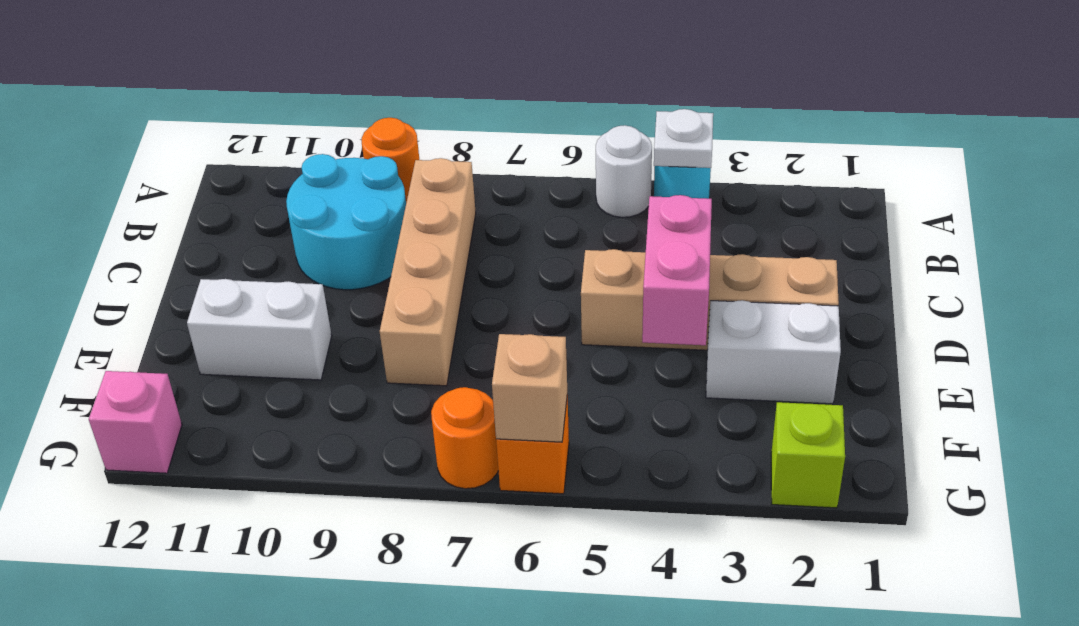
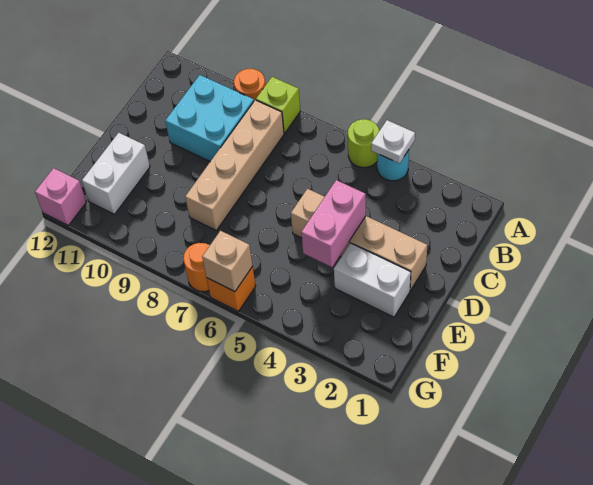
white 1x1 round brick [596,125,652,217] -> lime 1x1 round brick [348,119,379,168]
cyan 2x2 round brick [286,154,406,290] -> cyan 2x2 brick [165,75,254,161]
white 1x2 brick [187,279,332,380] -> white 1x2 brick turned to [82,133,150,214]
lime 1x1 brick [771,402,845,508] -> lime 1x1 brick moved to [256,77,300,133]

